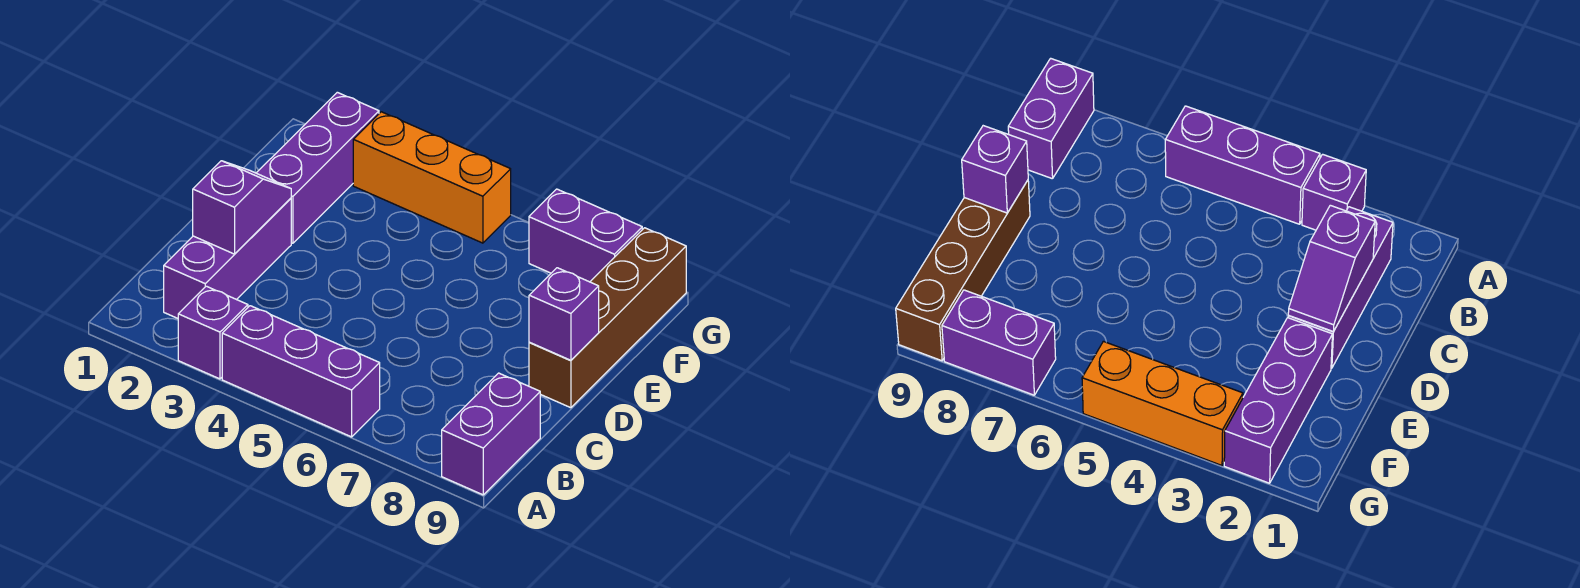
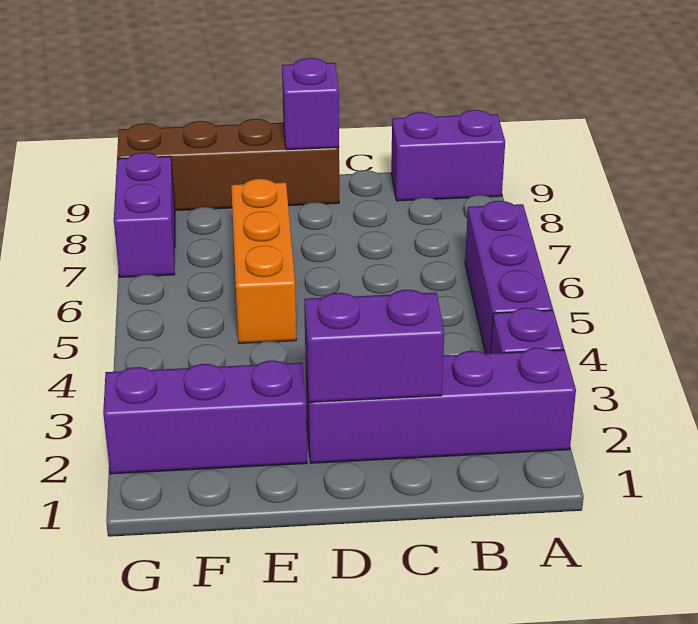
purple 1x3 brick [164,198,291,318] -> purple 1x4 brick [306,348,576,463]
purple 1x2 slope [193,161,291,254] -> purple 1x2 brick [304,290,444,402]
orange 1x3 brick [353,112,511,243] -> orange 1x3 brick moved to [231,179,296,343]

